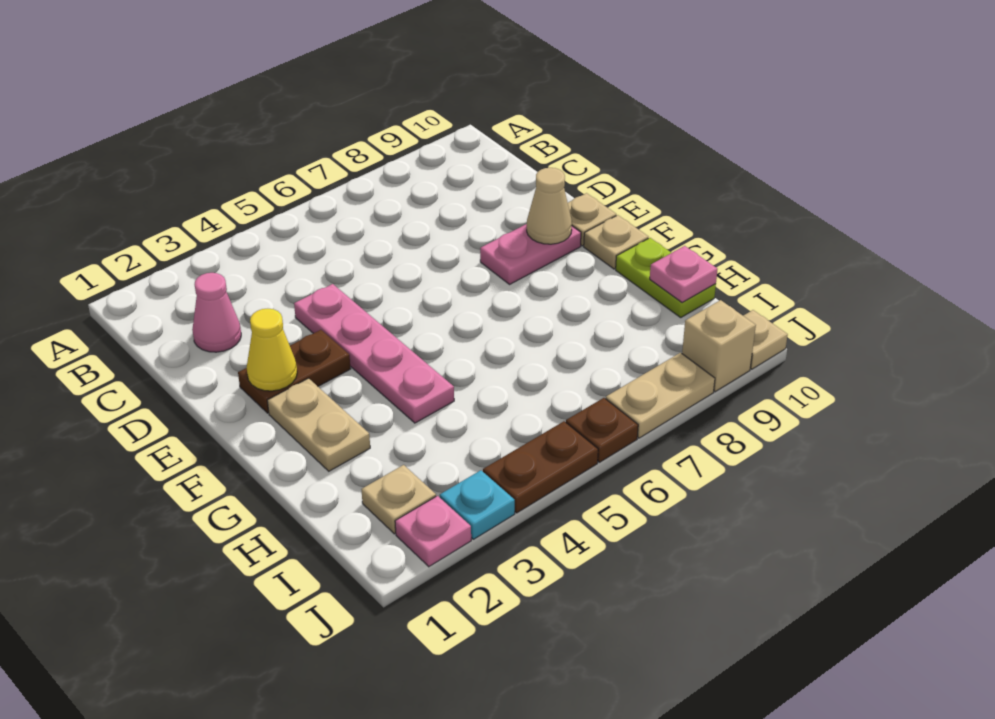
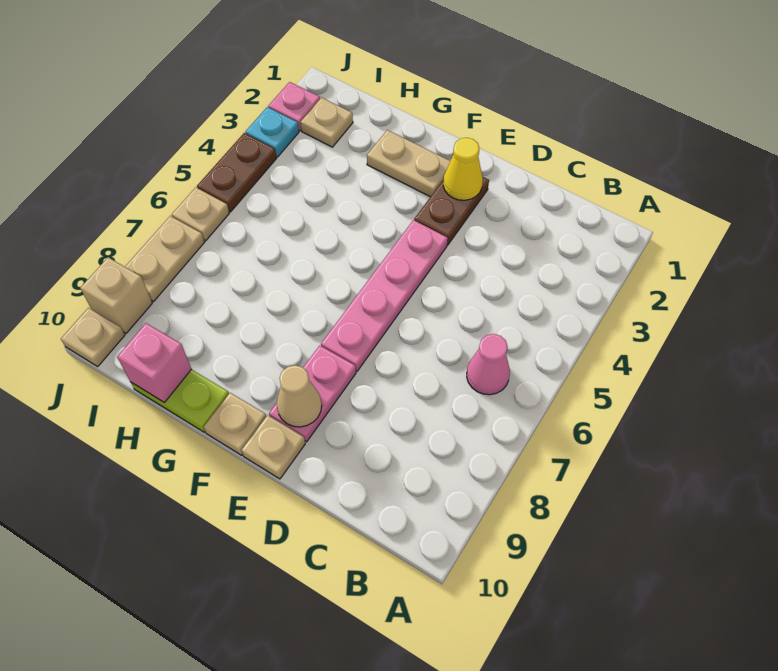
pink 1x1 cone [192,273,241,352] -> pink 1x1 cone moved to [467,334,510,395]
pink 1x4 plate [294,284,454,423] -> pink 1x4 plate turned to [321,220,448,371]
pink 1x1 plate [650,246,717,303] -> pink 1x1 brick [117,323,191,403]
brown 1x1 plate [566,398,638,462] -> tan 1x1 plate [172,187,229,241]

